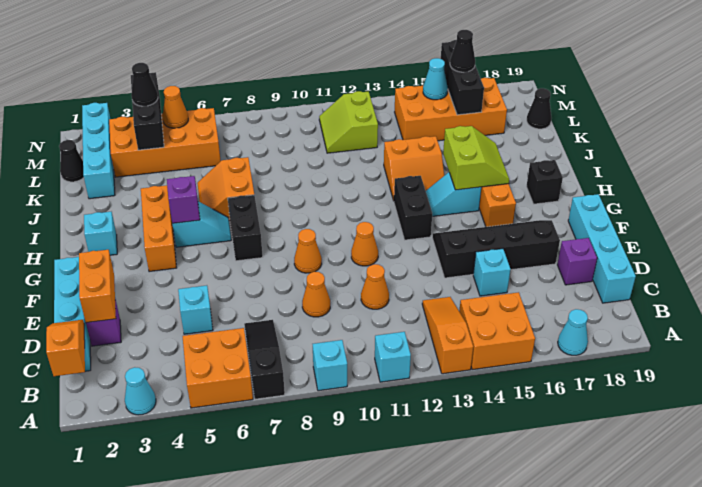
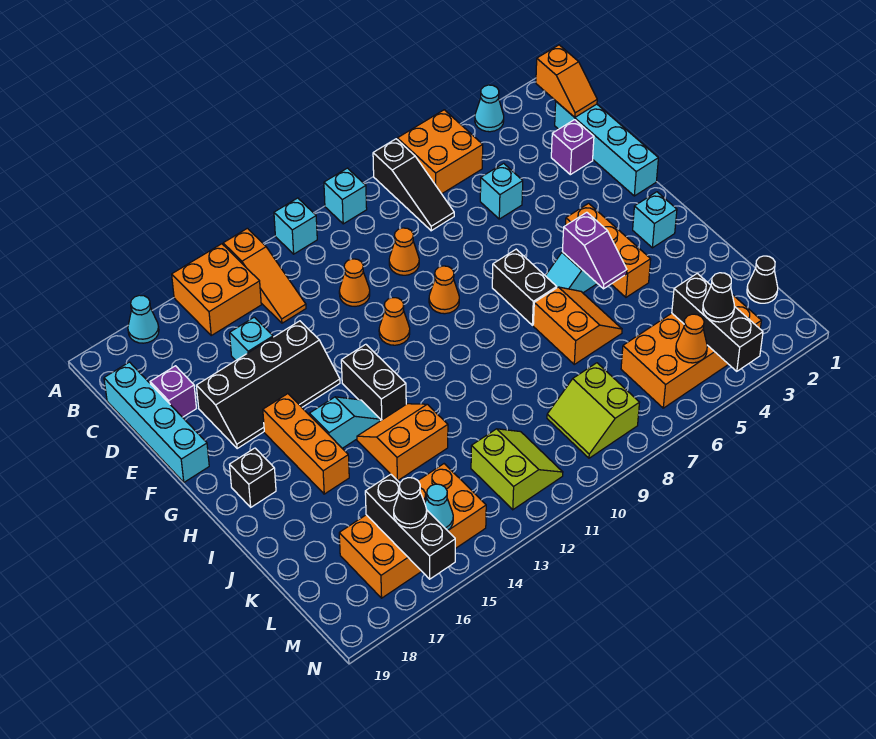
orange 1x2 brick [79,250,116,323] -> none
lime 2x2 slope [443,126,509,190] -> lime 2x2 slope moved to [547,363,639,458]
cyan 1x4 brick [82,103,115,199] -> none
black 1x1 cone [527,88,552,129] -> none

